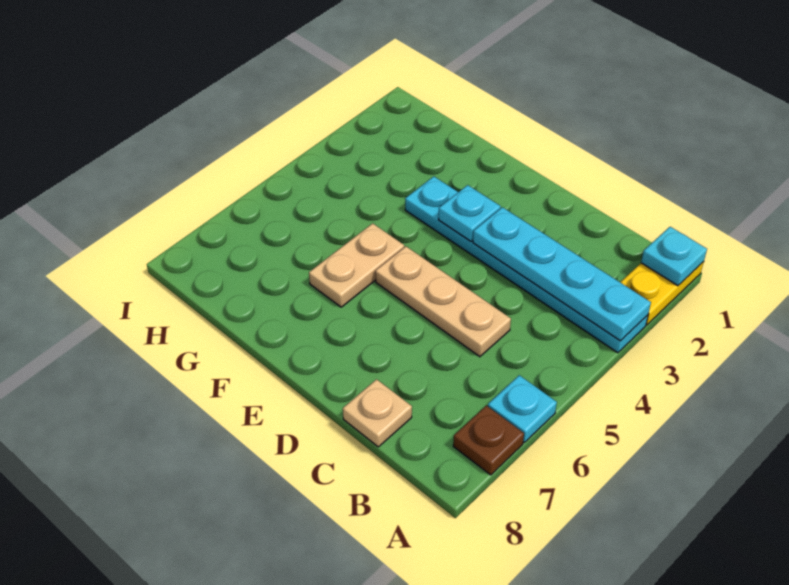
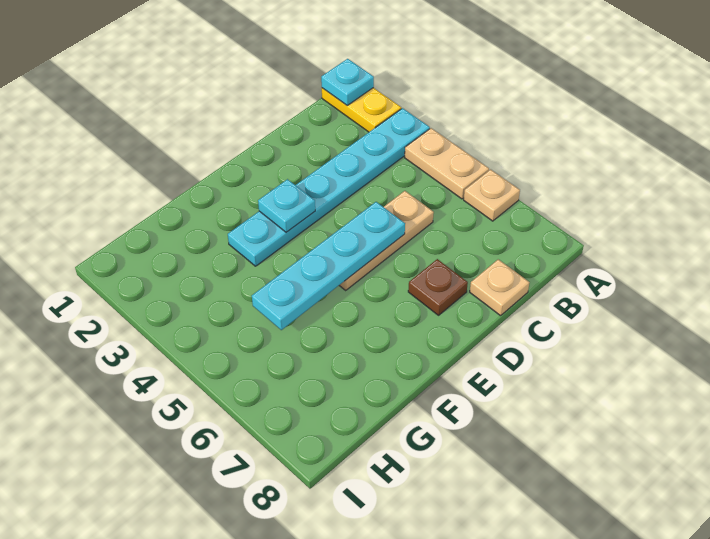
cyan 1x4 plate [473,207,651,341] -> cyan 1x4 plate moved to [252,202,405,330]
cyan 1x1 plate [488,375,557,442] -> tan 1x1 plate [464,169,520,221]
brown 1x1 plate [453,405,524,475] -> brown 1x1 plate moved to [408,259,468,315]
tan 1x2 plate [309,223,404,307] -> tan 1x2 plate moved to [405,128,489,199]

